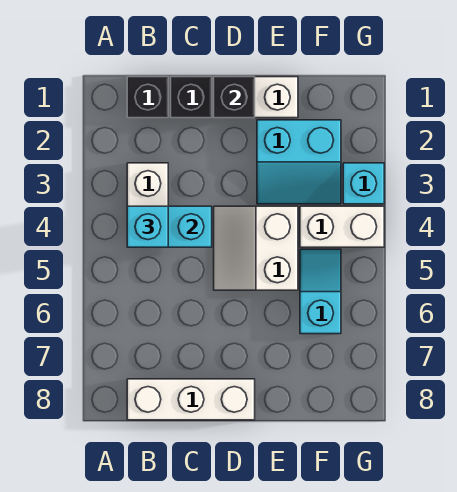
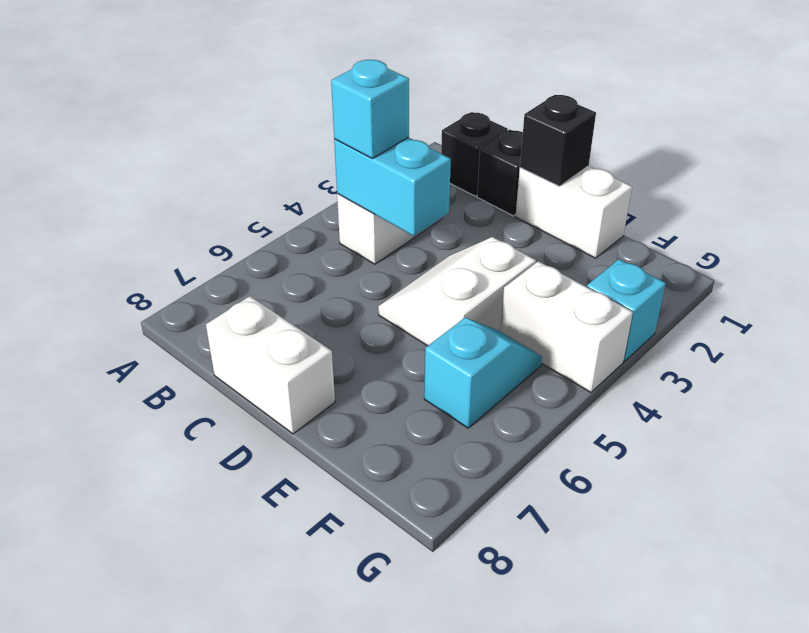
white 1x3 brick [127,379,255,420] -> white 1x2 brick [206,296,335,434]
cyan 2x2 slope [257,120,341,204] -> none

